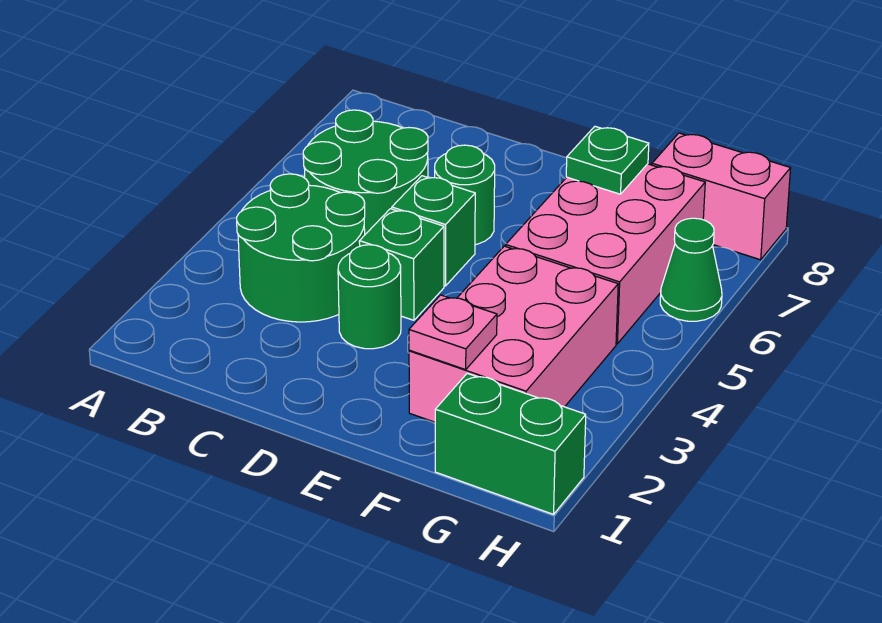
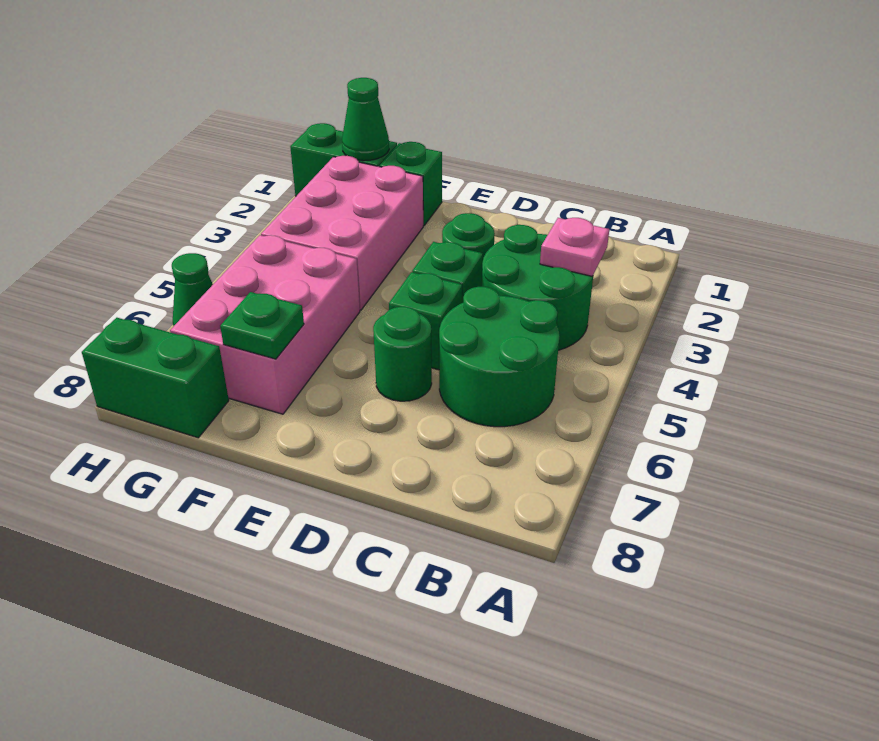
none -> green 1x1 brick [380,142,442,226]
pink 1x1 plate [409,295,497,370] -> pink 1x1 plate moved to [540,218,609,276]
none -> green 1x1 cone [342,78,389,161]
pink 1x2 brick [652,133,791,260] -> green 1x2 brick [82,318,229,438]

